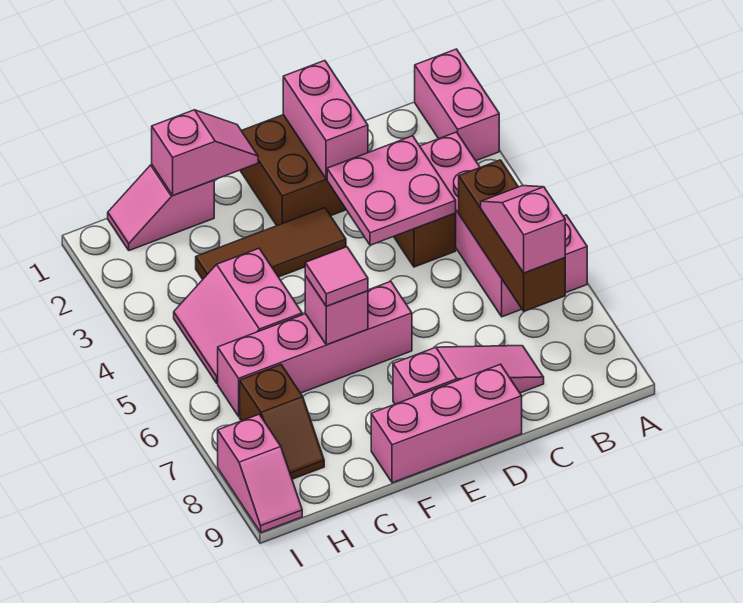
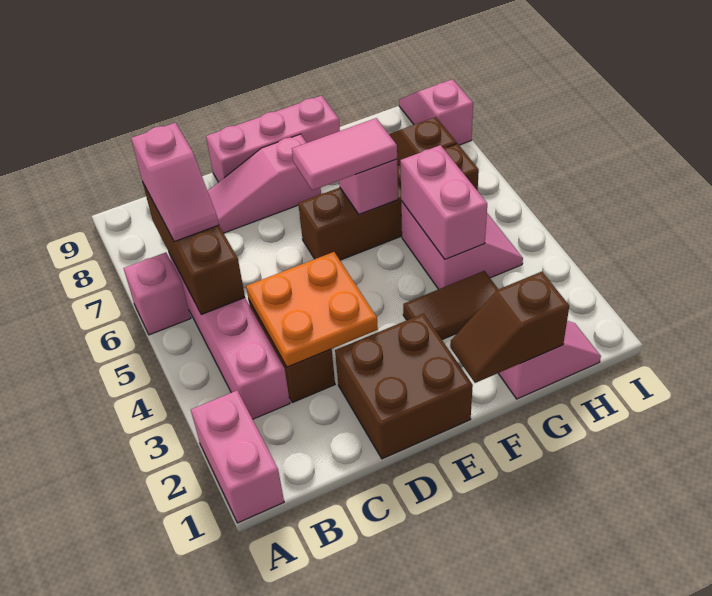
pink 2x2 plate [327,136,456,245] -> orange 2x2 plate [246,252,378,367]
pink 1x2 brick [283,61,368,179] -> pink 1x2 brick moved to [400,145,487,259]
brown 1x3 tile [196,208,346,279] -> brown 1x2 tile [403,271,498,340]
pink 1x4 brick [218,282,412,416] -> brown 1x4 brick [298,144,479,260]
pink 1x2 slope [152,110,258,195] -> brown 1x2 slope [450,272,569,383]
pink 1x1 tile [305,247,368,306] -> pink 1x2 tile [292,118,397,190]

